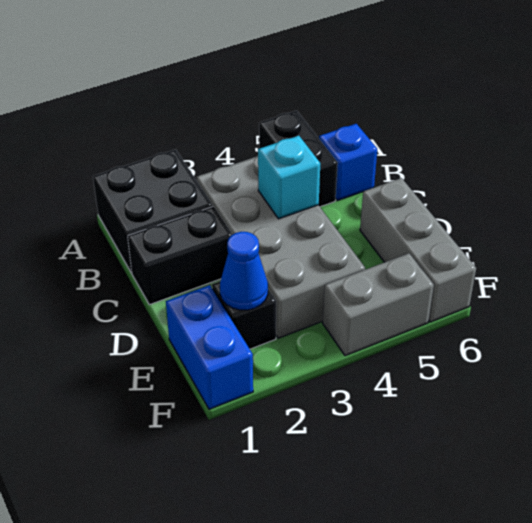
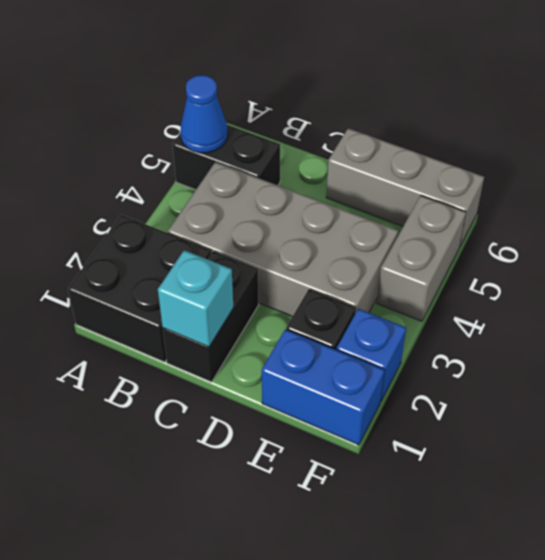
blue 1x1 brick [319,124,377,201] -> blue 1x1 brick moved to [336,309,406,402]
cyan 1x1 brick [258,136,320,219] -> cyan 1x1 brick moved to [158,250,233,347]
blue 1x1 cone [220,232,268,310] -> blue 1x1 cone moved to [180,75,228,153]

